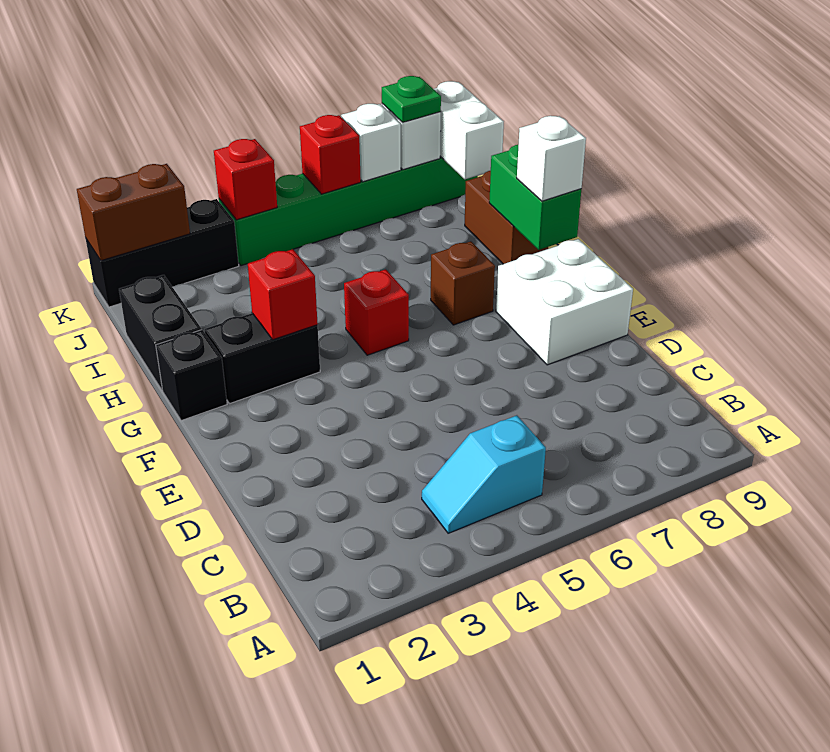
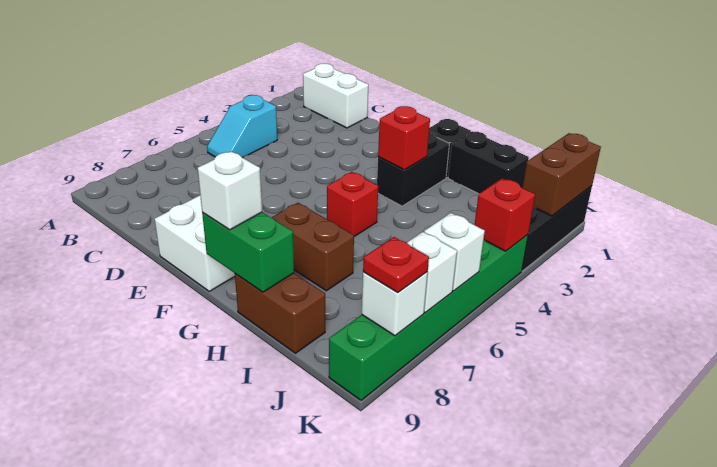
cyan 1x2 slope [422,415,546,533] -> cyan 1x2 slope turned to [207,95,277,158]
brown 1x1 brick [431,241,495,325] -> brown 1x2 brick [272,203,354,291]
white 1x2 brick [434,81,504,179] -> white 1x2 brick moved to [303,64,368,128]
red 1x1 brick [300,115,361,194] -> white 1x1 brick [424,213,485,291]
green 1x1 plate [382,76,441,122] -> red 1x1 plate [363,237,429,293]

